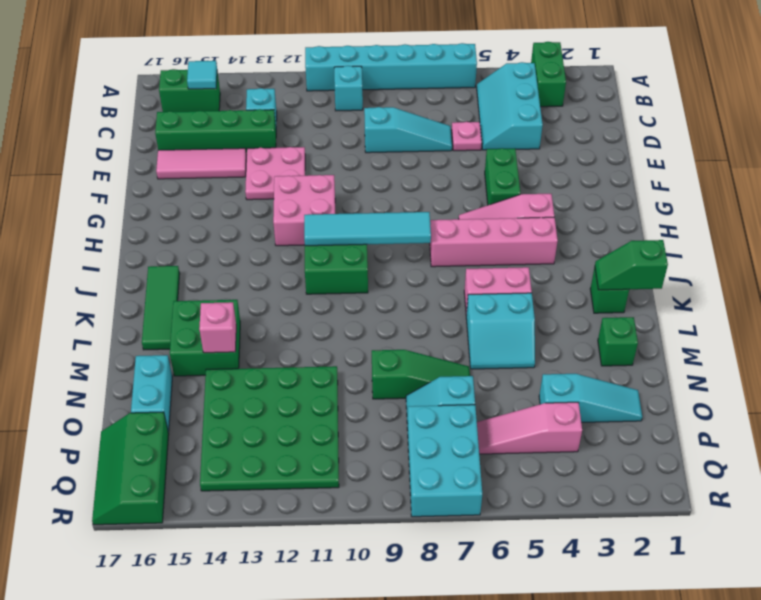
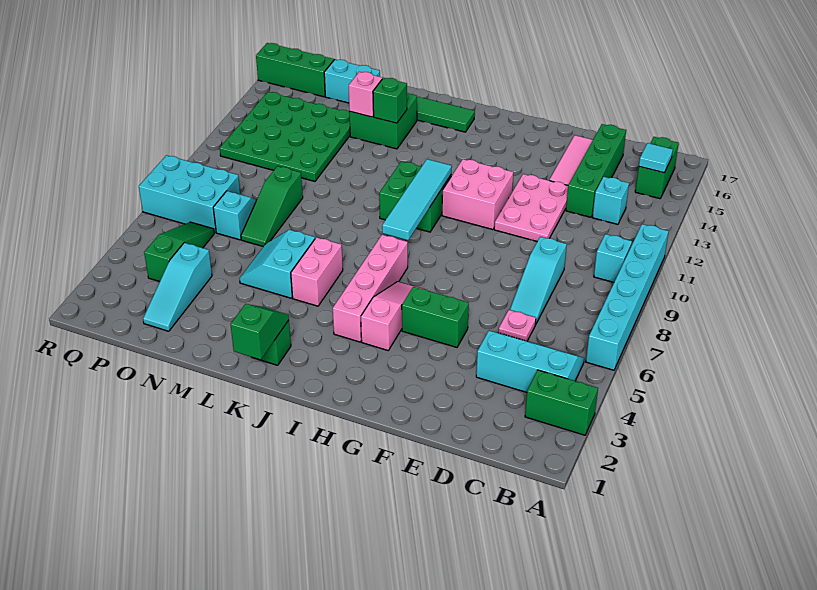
pink 2x2 plate [245,147,305,200] -> pink 2x3 plate [494,174,568,241]
green 1x1 brick [598,317,638,366] -> green 1x1 brick moved to [373,78,407,123]
pink 1x3 slope [477,402,582,454] -> green 1x3 slope [144,222,214,282]

